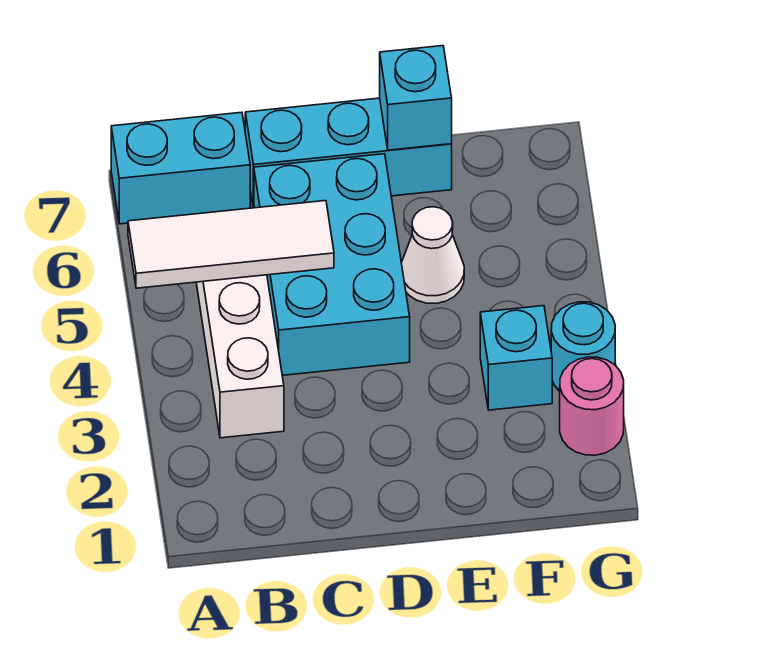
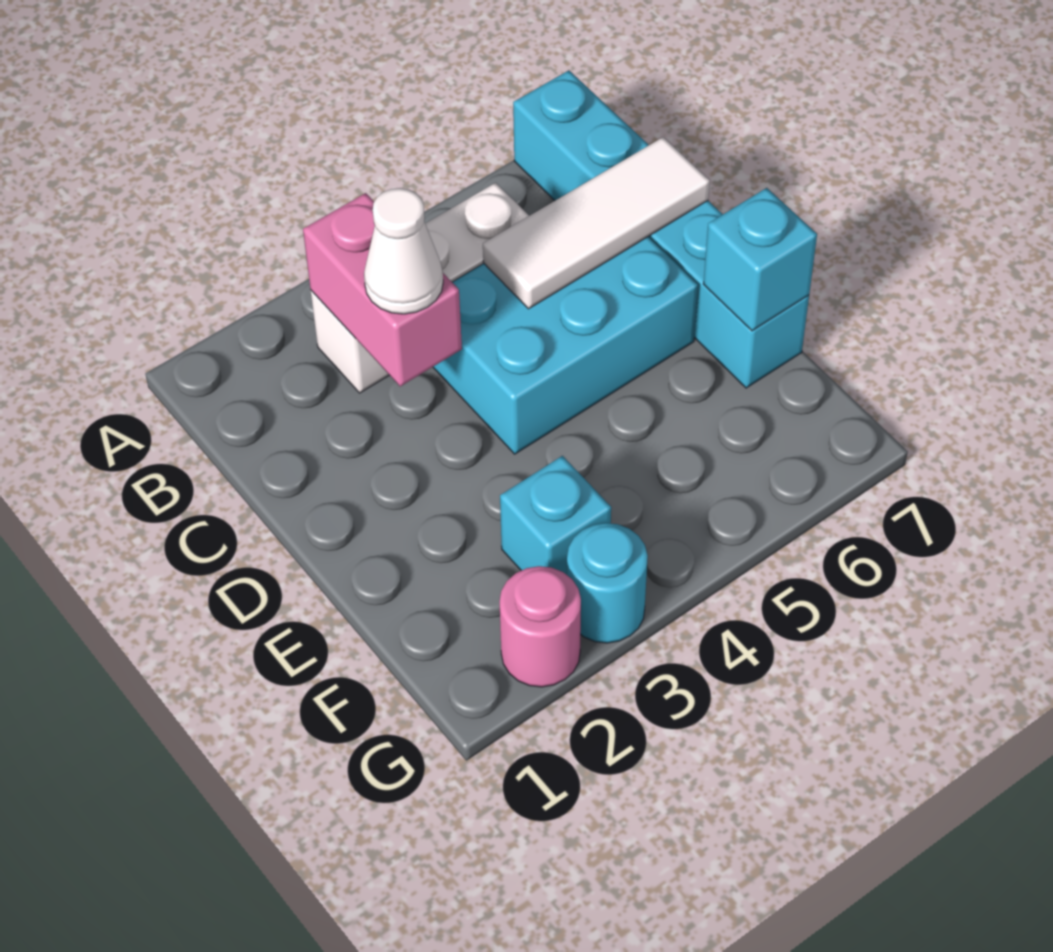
white 1x3 tile [128,201,334,288] -> white 1x3 tile turned to [483,137,710,309]
none -> pink 1x2 brick [303,193,462,386]
white 1x1 cone [401,207,464,303] -> white 1x1 cone moved to [364,188,443,314]

